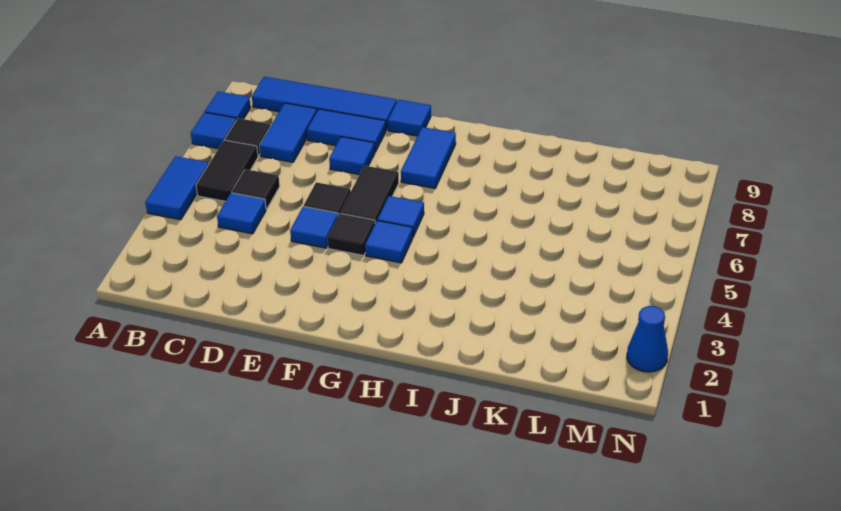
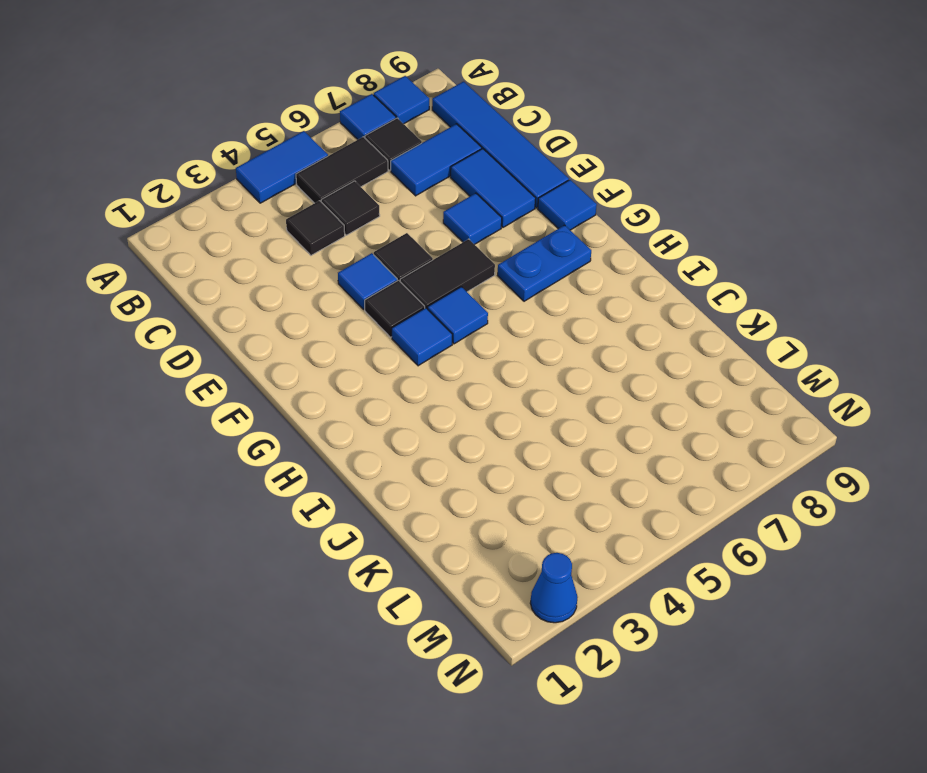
blue 1x1 tile [217,193,266,234] -> black 1x1 tile [286,201,345,255]
blue 1x2 tile [401,127,456,188] -> blue 1x2 plate [498,225,591,301]

